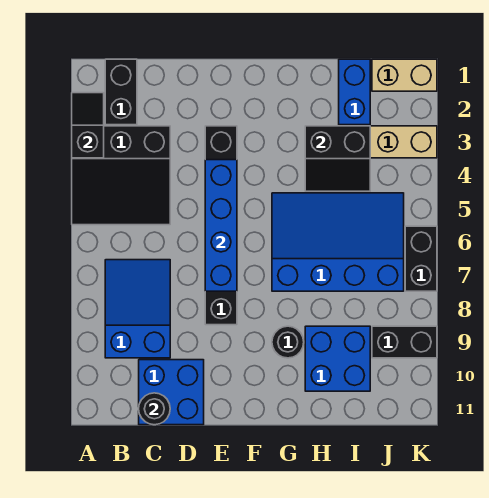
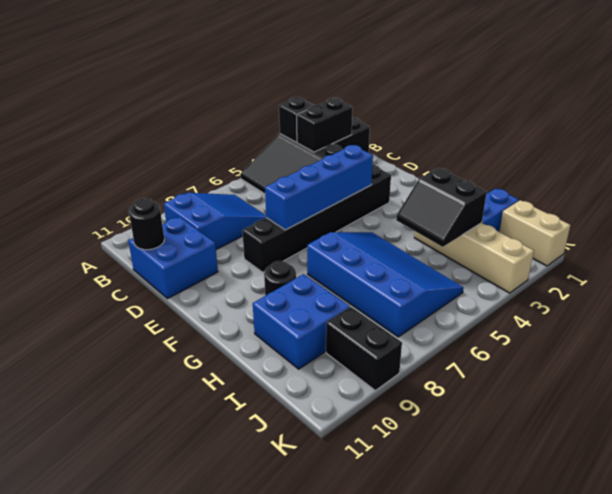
black 1x2 brick [405,226,437,291] -> black 1x2 brick moved to [297,98,352,152]

